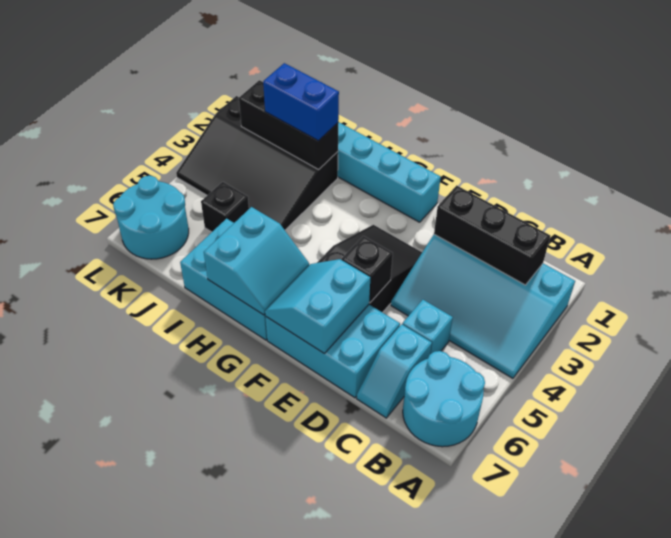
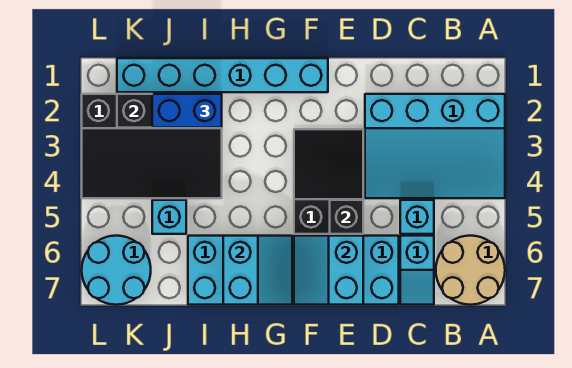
cyan 2x2 round brick [403,351,485,447] -> tan 2x2 round brick [436,236,505,305]
black 1x3 brick [434,185,550,285] -> none
black 1x1 brick [201,182,249,232] -> cyan 1x1 brick [152,200,186,234]

